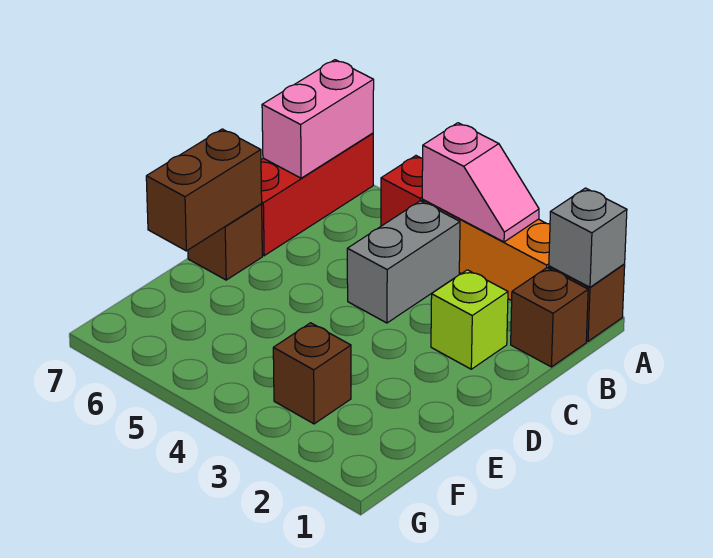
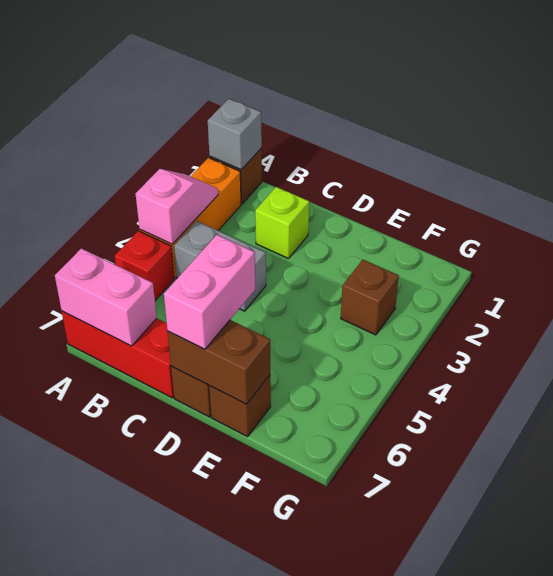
brown 1x1 brick [511,268,588,367] -> brown 1x1 brick moved to [209,375,271,437]
none -> pink 1x2 brick [164,235,255,349]

